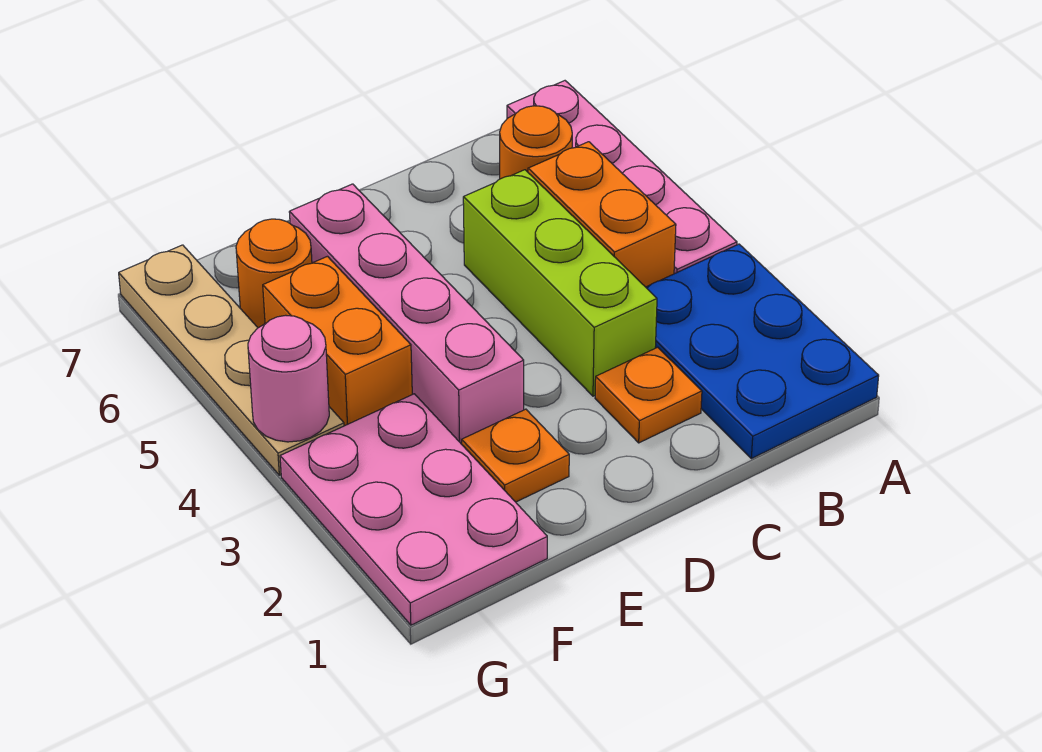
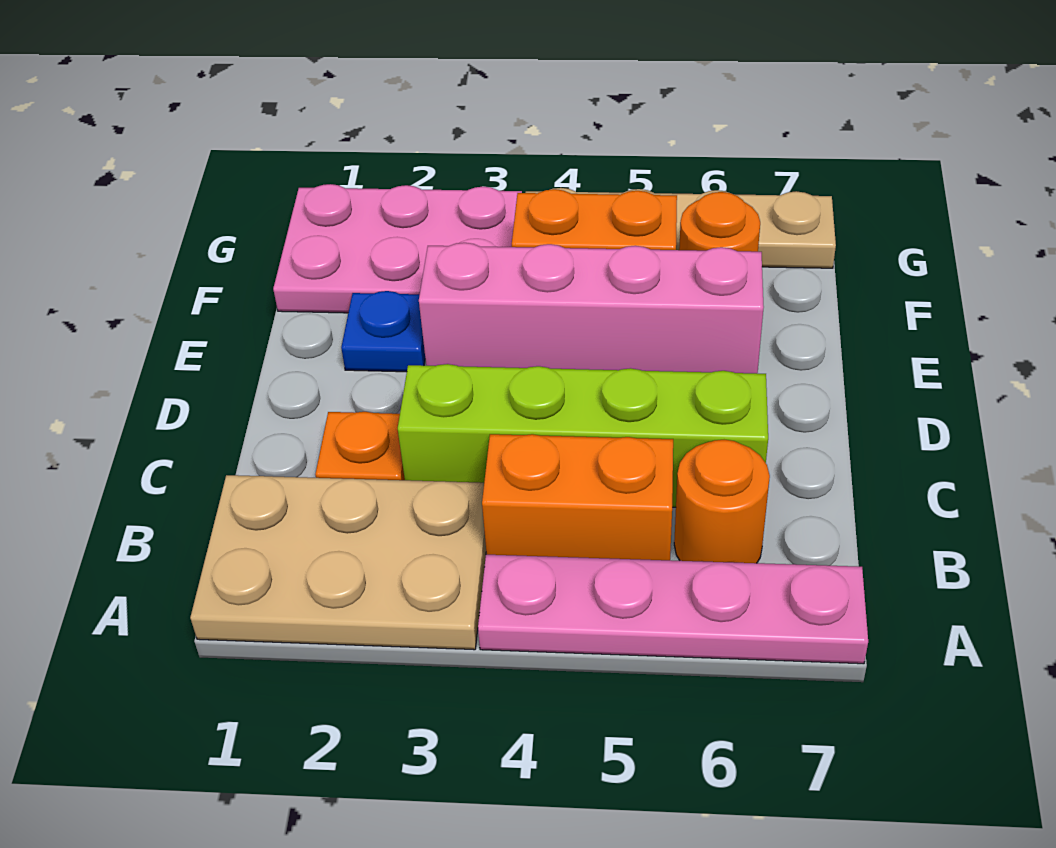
blue 2x3 plate [646,244,879,459] -> tan 2x3 plate [190,475,486,650]
lime 1x3 brick [463,170,657,396] -> lime 1x4 brick [398,364,768,507]
orange 1x1 plate [462,409,569,502] -> blue 1x1 plate [341,291,425,372]
pink 1x1 round brick [248,315,329,442] -> none

